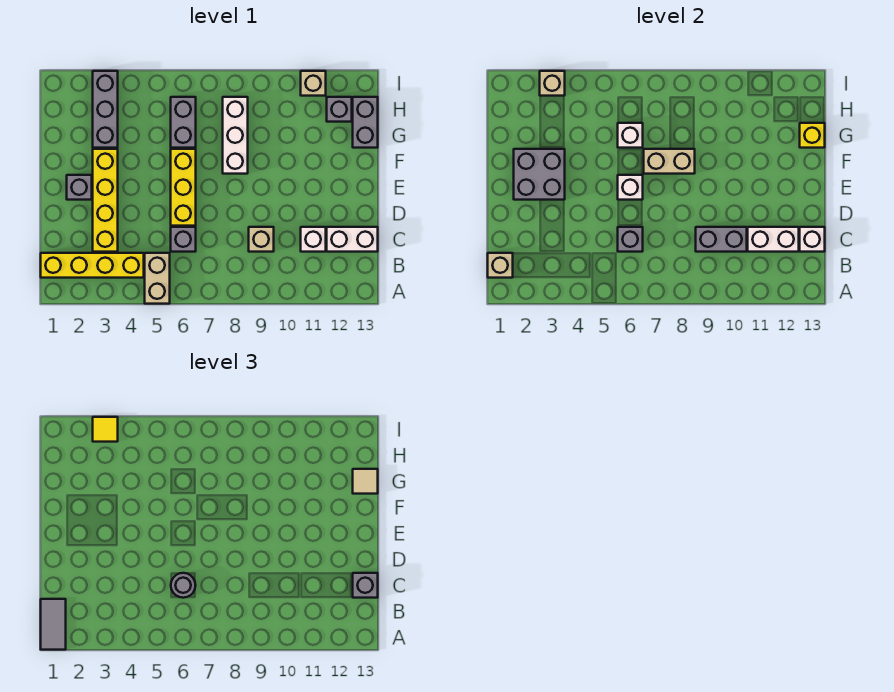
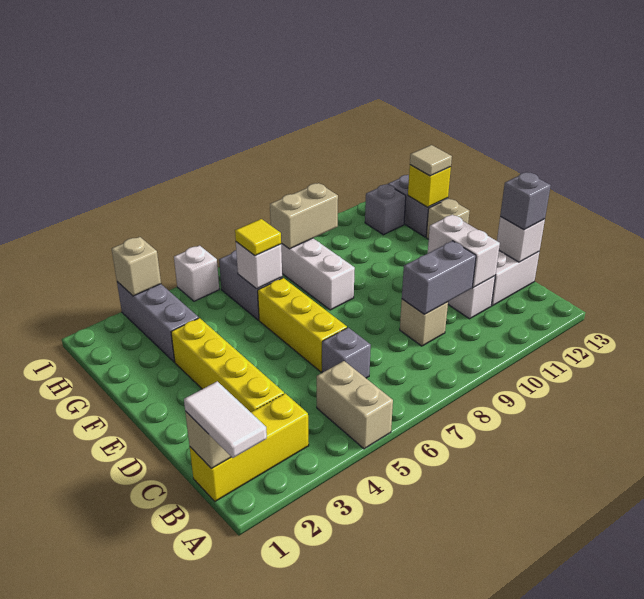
grey 1x2 tile [41,599,66,650] -> white 1x2 tile [184,381,267,458]
yellow 1x4 brick [41,253,144,278] -> yellow 1x3 brick [190,393,309,501]
grey 1x1 brick [618,227,643,252] -> none
grey 1x1 round brick [171,573,196,598] -> none
white 1x2 brick [748,227,799,252] -> white 1x2 brick turned to [428,215,500,287]
grey 1x1 brick [67,175,92,200] -> none
grey 2x2 brick [514,149,565,200] -> none
white 1x1 brick [618,175,643,200] -> white 1x1 brick moved to [174,246,219,301]
tan 1x2 brick [644,149,695,174] -> tan 1x2 brick moved to [270,183,338,249]
yellow 1x1 tile [93,417,118,442] -> yellow 1x1 tile moved to [235,219,281,256]
tan 1x1 brick [301,71,326,96] -> tan 1x1 brick moved to [426,199,469,239]

